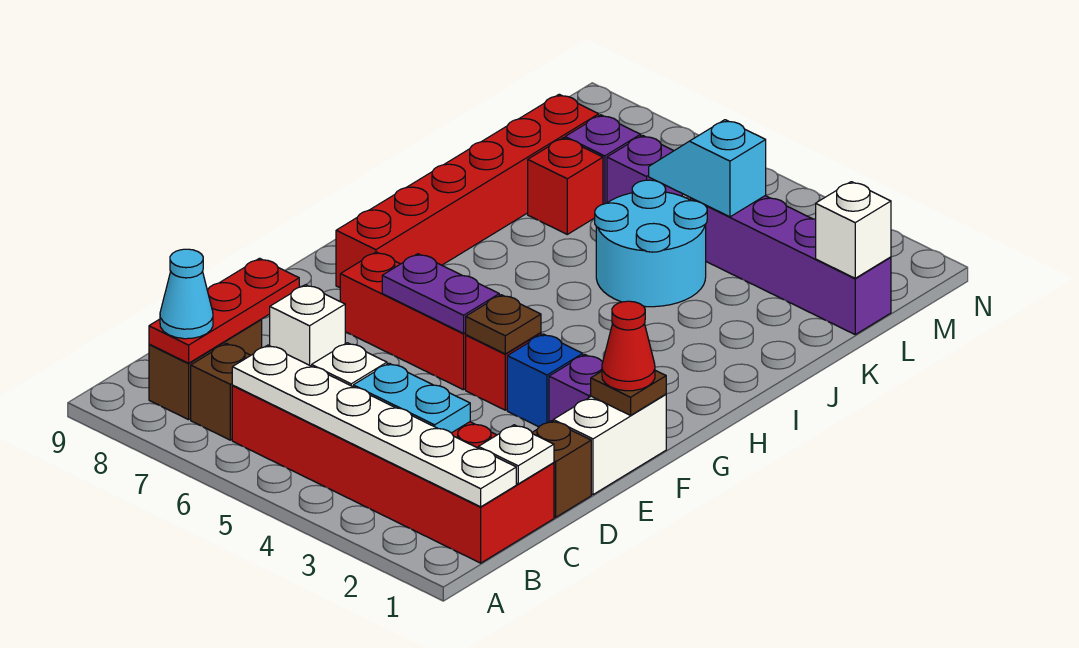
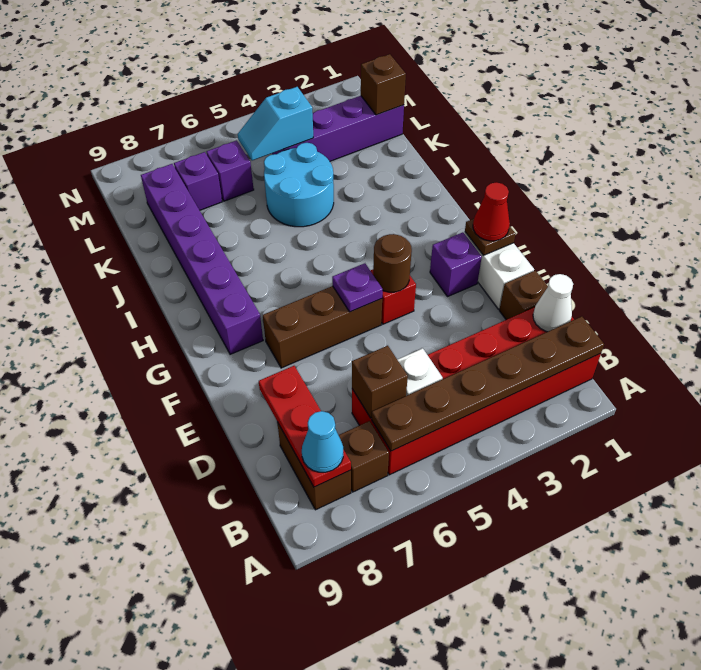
white 1x6 plate [232,345,516,507] -> brown 1x6 plate [372,316,604,451]
white 1x1 plate [478,425,554,484] -> white 1x1 cone [533,274,573,332]
cyan 1x2 plate [353,363,470,433] -> none
white 1x1 brick [270,285,345,366] -> brown 1x1 brick [352,346,408,418]
blue 1x1 brick [507,334,583,427] -> none
brown 1x1 plate [466,295,541,354] -> brown 1x1 round brick [373,234,412,292]
red 1x3 brick [340,252,466,390] -> brown 1x3 brick [263,286,382,368]
purple 1x2 plate [382,254,499,333] -> purple 1x1 plate [332,263,383,312]
red 1x6 brick [336,94,599,288] -> purple 1x6 brick [141,164,263,354]
red 1x1 brick [528,138,603,234] -> none
white 1x1 brick [816,182,891,278] -> brown 1x1 brick [361,54,406,115]

